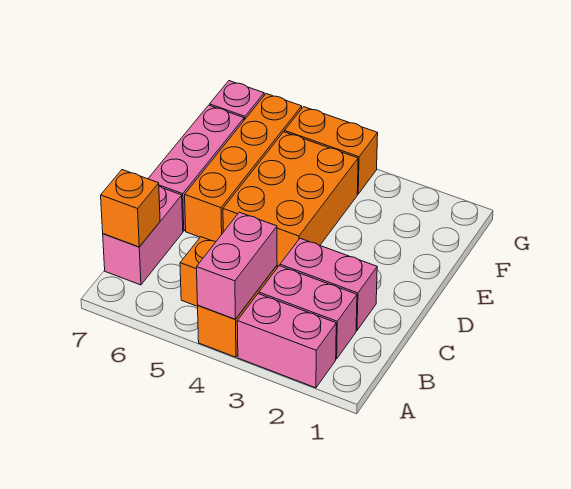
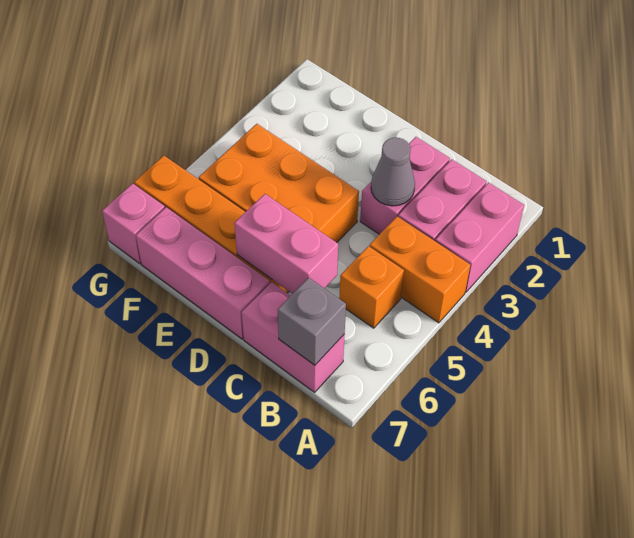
pink 1x2 brick [197,212,277,319] -> pink 1x2 brick moved to [234,194,338,294]
orange 1x1 brick [101,170,160,247] -> grey 1x1 brick [278,278,346,365]
none -> grey 1x1 cone [371,138,415,206]
orange 1x2 brick [285,107,378,194] -> none

